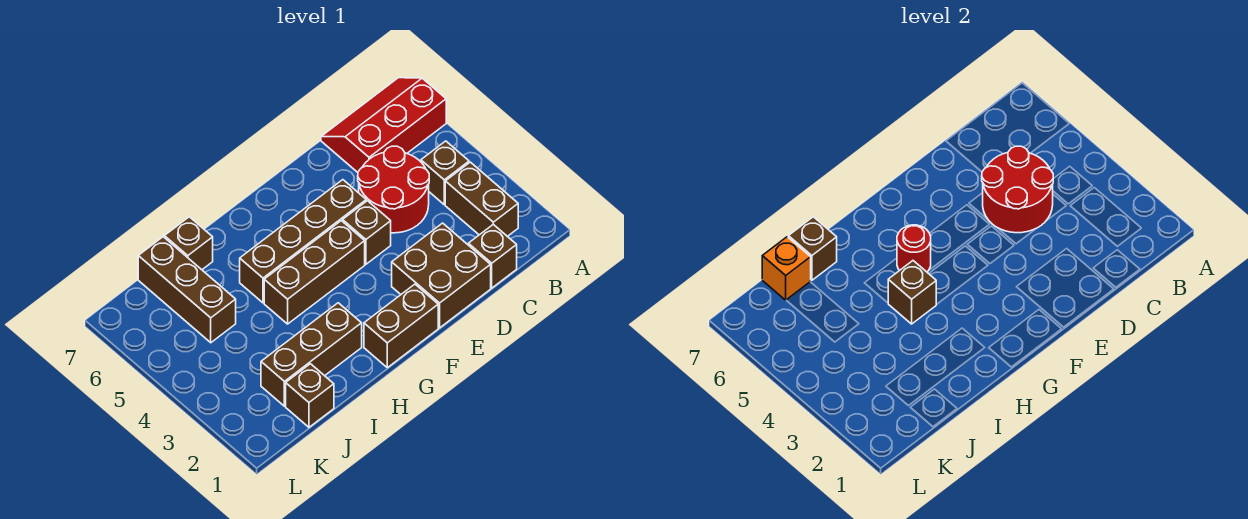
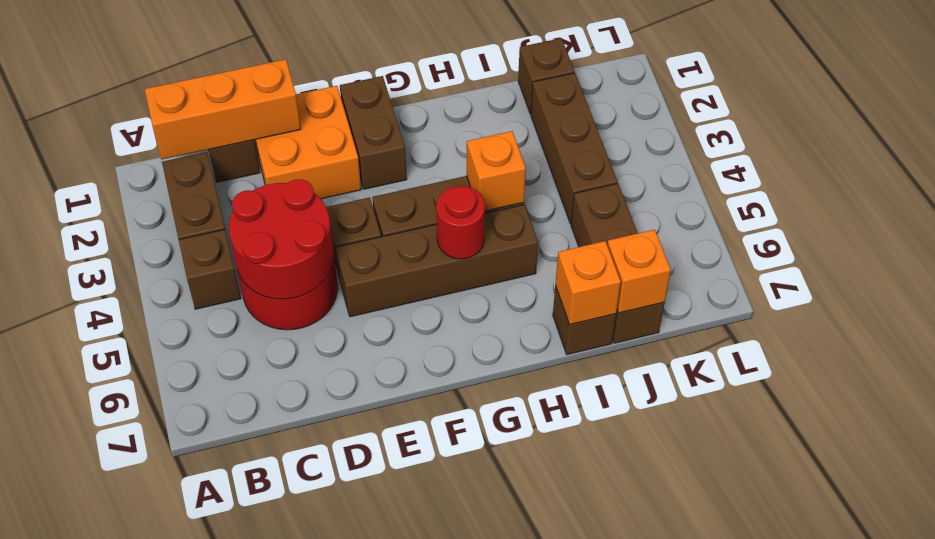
red 2x3 slope [321,78,446,172] -> none
none -> orange 1x3 brick [145,59,301,159]
brown 2x2 brick [392,223,491,328] -> orange 2x2 brick [254,86,361,199]
brown 1x2 brick [364,284,438,368] -> brown 1x2 brick turned to [340,76,407,189]
brown 1x3 brick [261,303,362,406] -> brown 1x3 brick turned to [531,73,617,224]
brown 1x1 brick [888,261,936,324] -> orange 1x1 brick [467,131,526,211]
brown 1x1 brick [788,217,837,280] -> orange 1x1 brick [555,241,621,324]

